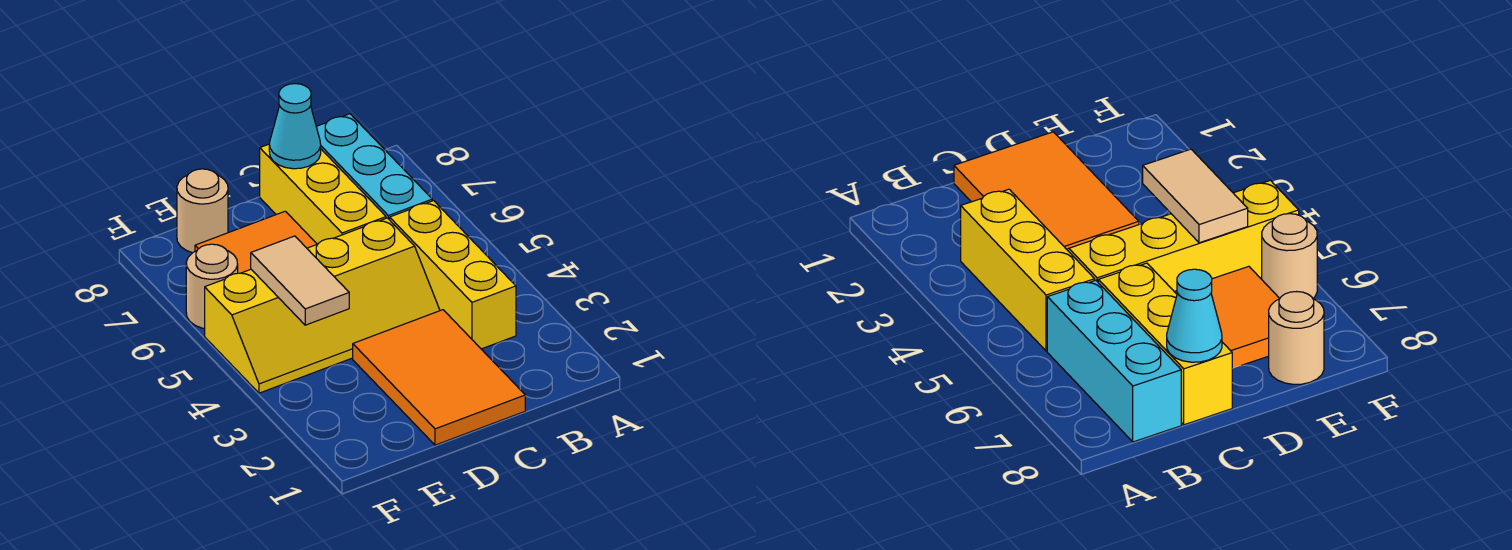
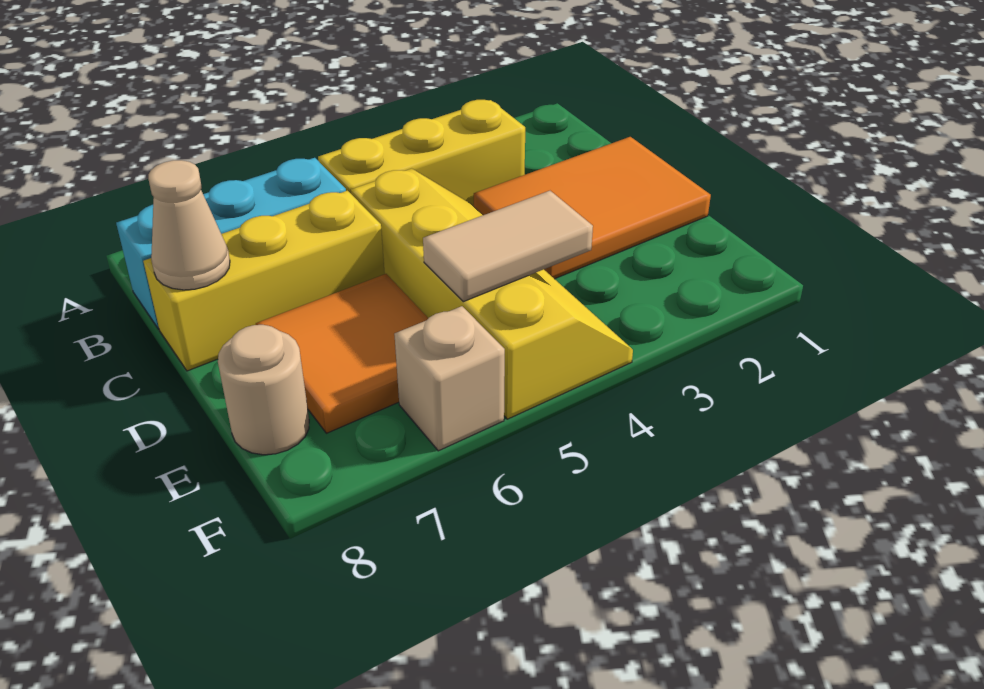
cyan 1x1 cone [269,84,321,169] -> tan 1x1 cone [148,160,230,290]
tan 1x1 round brick [186,244,238,329] -> tan 1x1 brick [394,306,505,451]

